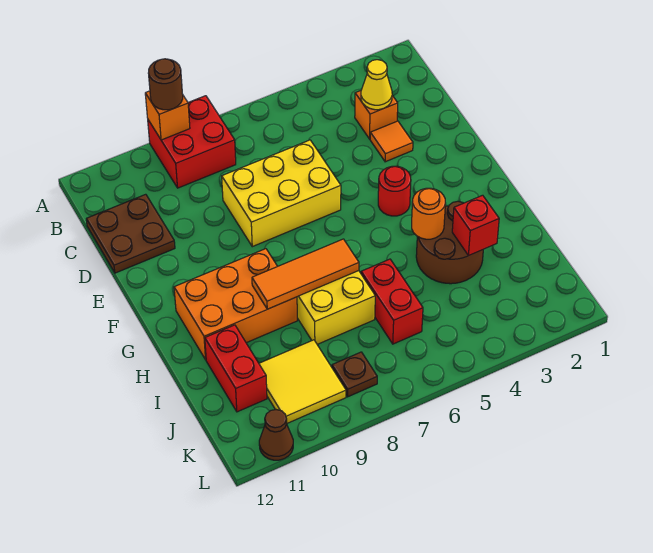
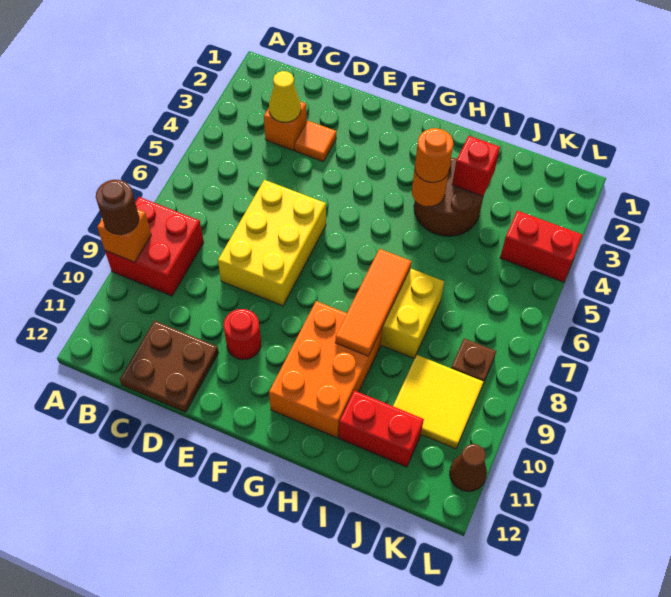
red 1x1 round brick [378,166,411,216] -> red 1x1 round brick moved to [224,309,261,360]
none -> orange 1x1 round brick [415,128,453,182]
red 1x2 brick [361,259,423,344] -> red 1x2 brick moved to [500,211,582,282]

